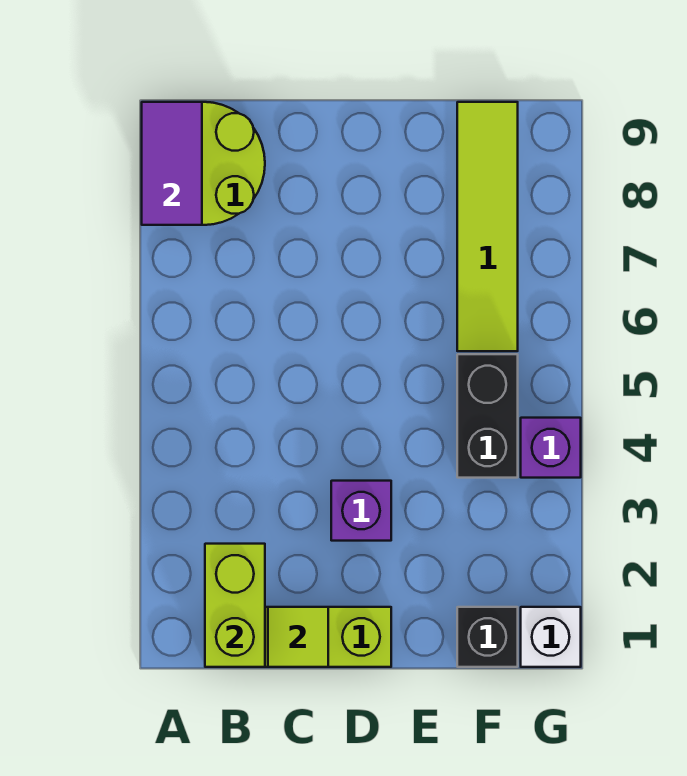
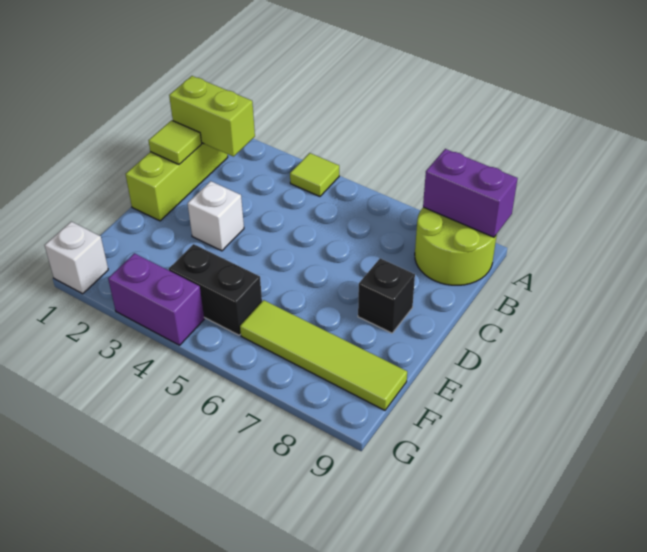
none -> lime 1x1 tile [290,153,339,197]
purple 1x2 tile [142,102,202,225] -> purple 1x2 brick [423,149,518,237]
purple 1x1 brick [331,481,391,541] -> white 1x1 brick [188,181,244,251]
black 1x1 brick [457,607,518,667] -> black 1x1 brick moved to [358,258,415,333]
purple 1x1 brick [521,418,581,478] -> purple 1x2 brick [108,253,204,345]

